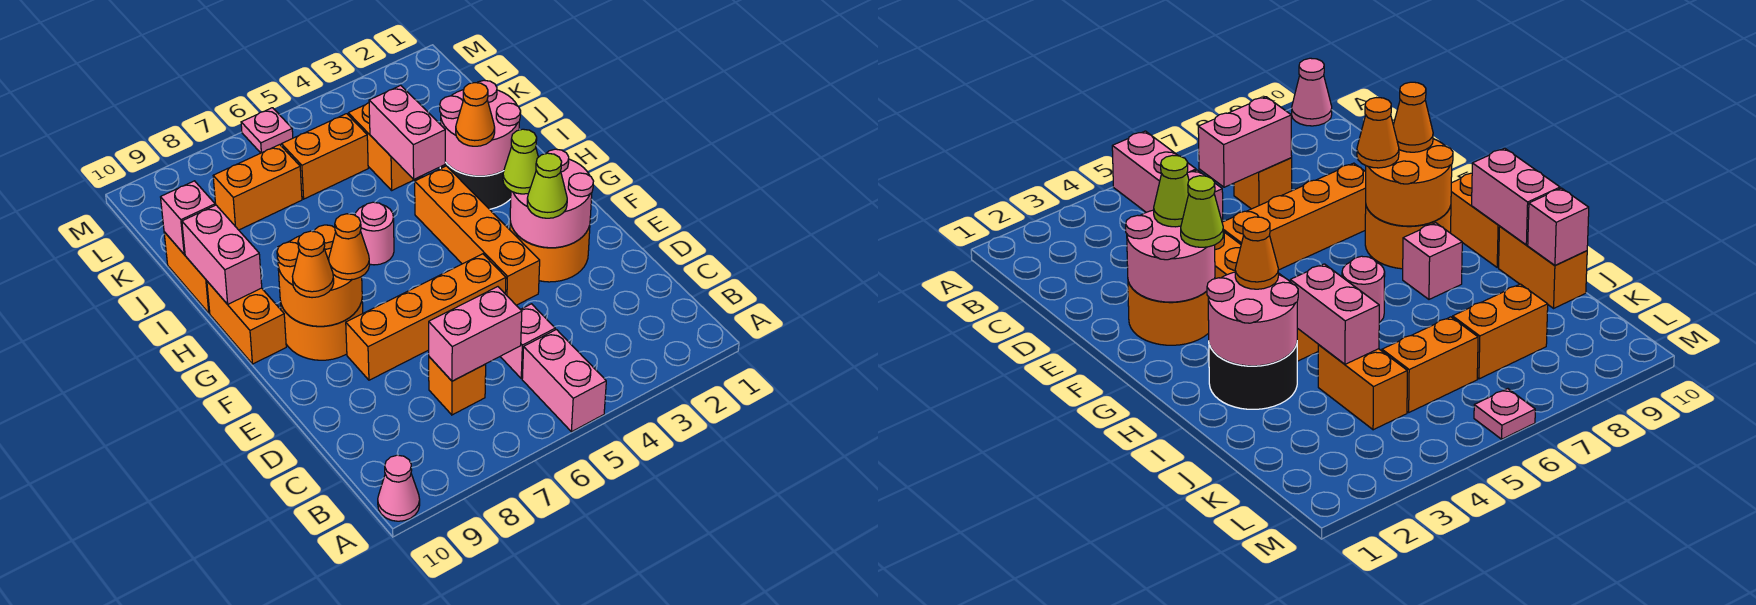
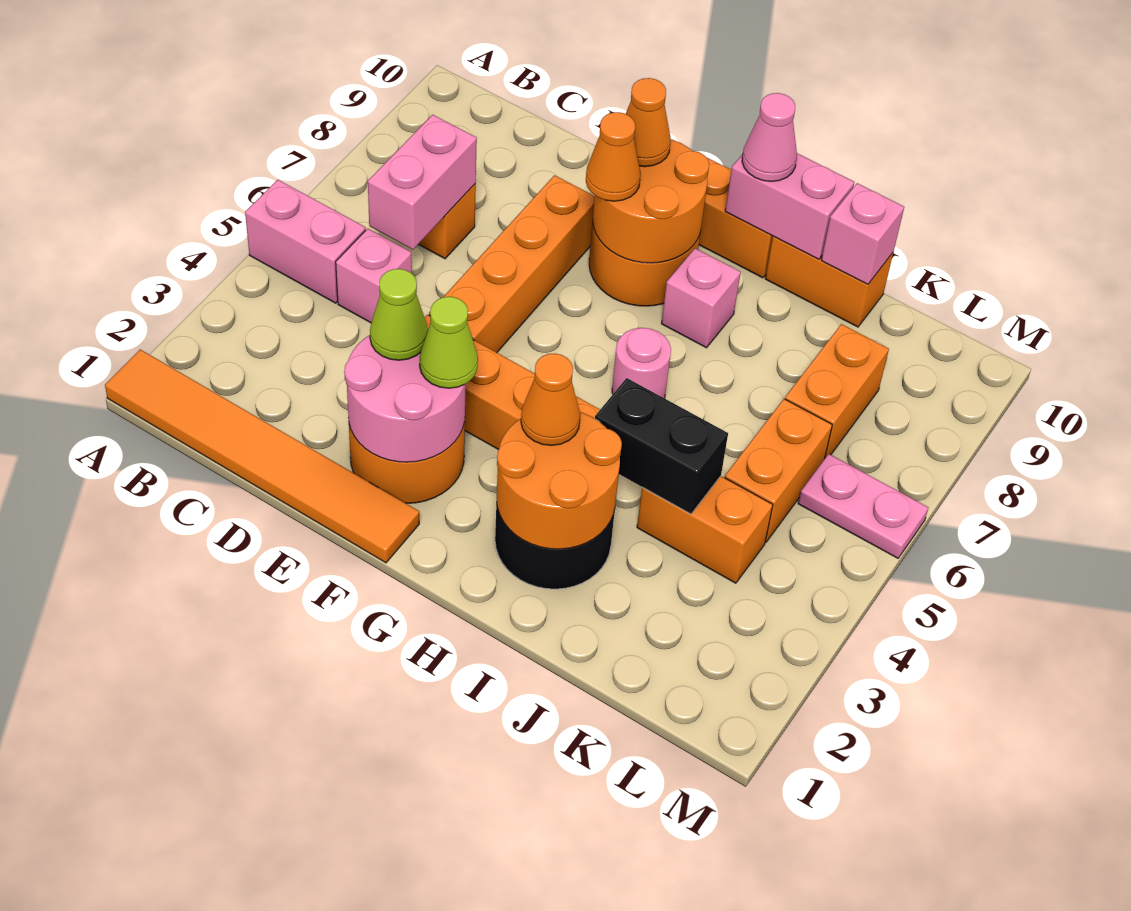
none -> orange 1x6 tile [105,350,419,563]
pink 1x1 cone [378,455,420,521] -> pink 1x1 cone moved to [742,93,797,181]
pink 2x2 round brick [440,80,521,176] -> orange 2x2 round brick [497,412,622,549]
pink 1x2 brick [369,85,445,179] -> black 1x2 brick [595,378,728,514]
pink 1x1 plate [241,108,293,153] -> pink 1x2 plate [798,454,928,558]

